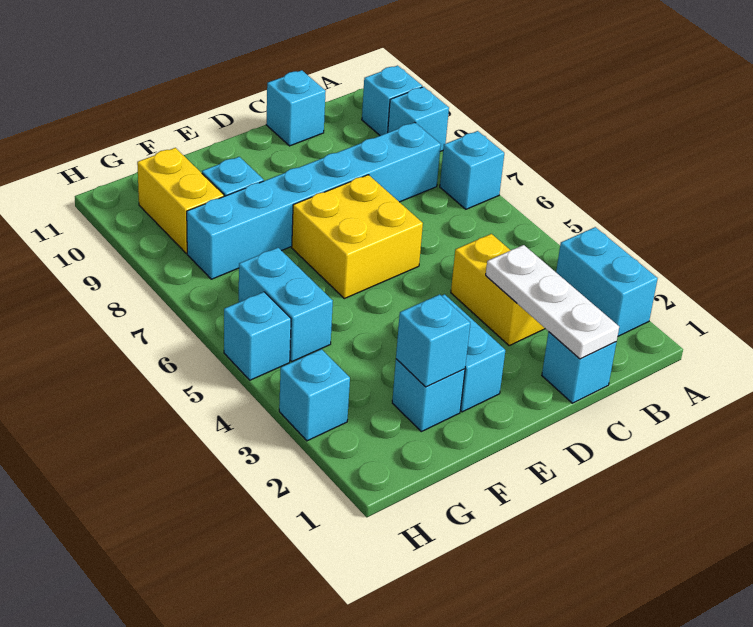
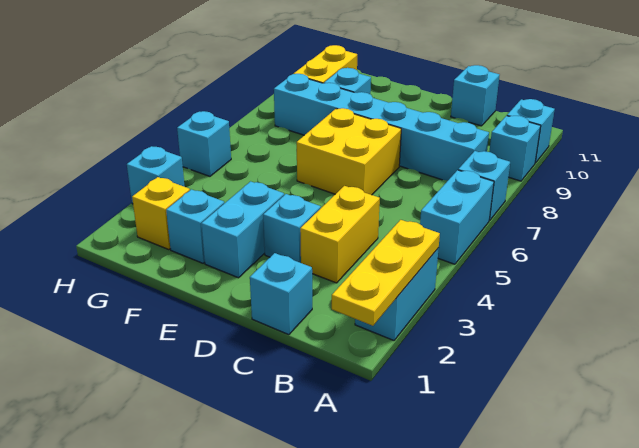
none -> yellow 1x3 plate [332,220,440,326]
white 1x3 plate [486,245,619,359] -> none
cyan 1x1 brick [396,295,470,387] -> cyan 1x1 brick moved to [263,194,321,263]
none -> yellow 1x1 brick [132,177,190,250]
cyan 1x2 brick [239,248,333,361] -> cyan 1x2 brick moved to [420,170,494,264]

